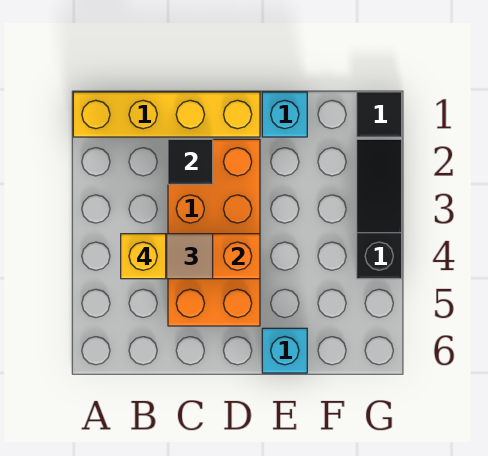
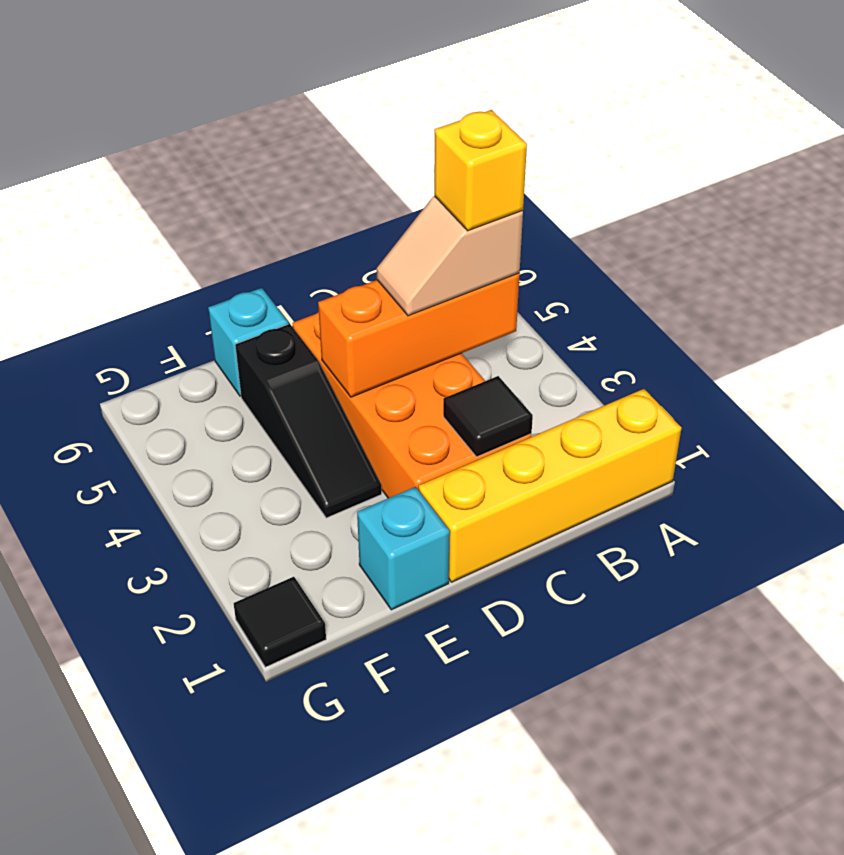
black 1x3 slope [357,139,402,279] -> black 1x3 slope moved to [235,324,382,518]

